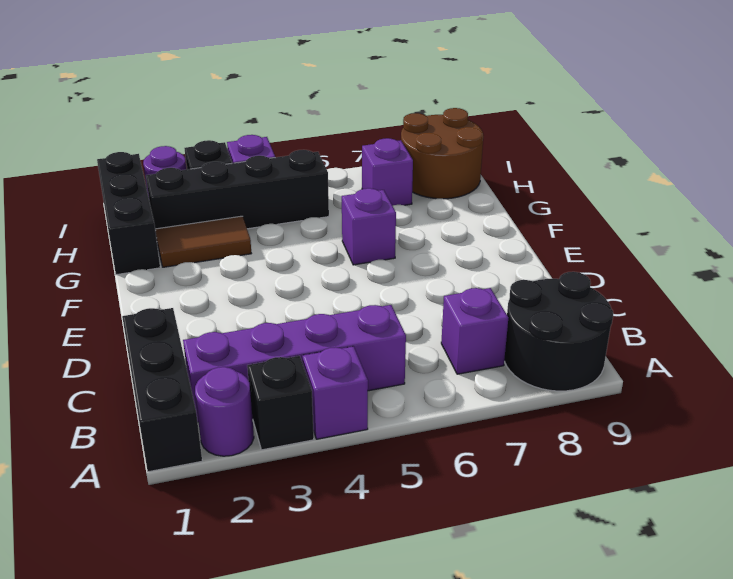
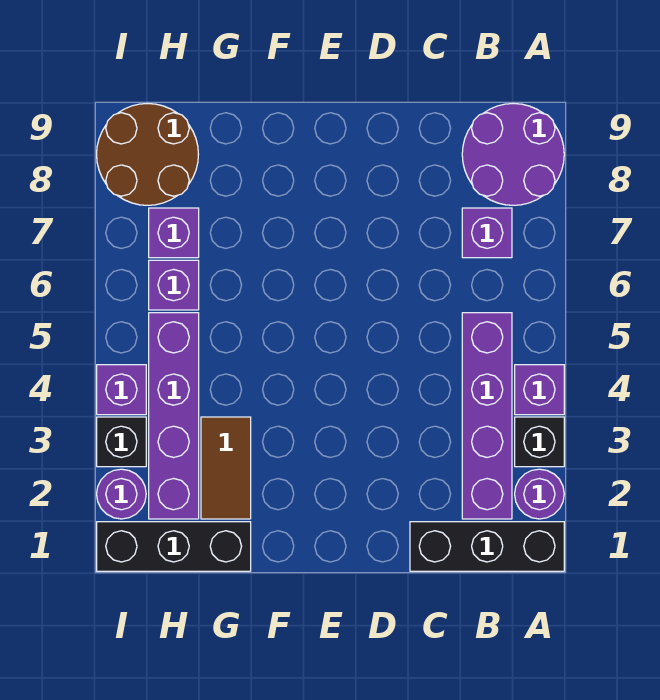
black 2x2 round brick [504,272,613,391] -> purple 2x2 round brick [462,103,564,205]
purple 1x1 brick [342,188,396,265] -> purple 1x1 brick moved to [149,260,199,310]
black 1x4 brick [146,150,329,229] -> purple 1x4 brick [149,313,199,519]

